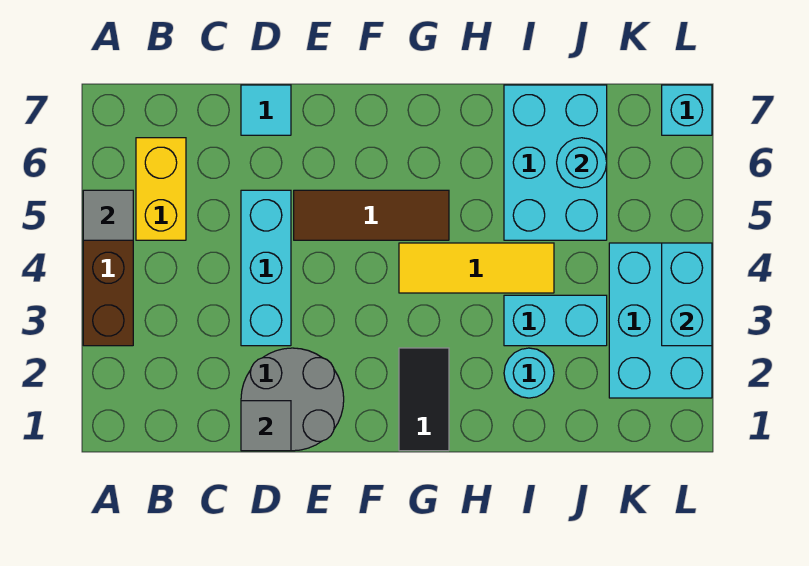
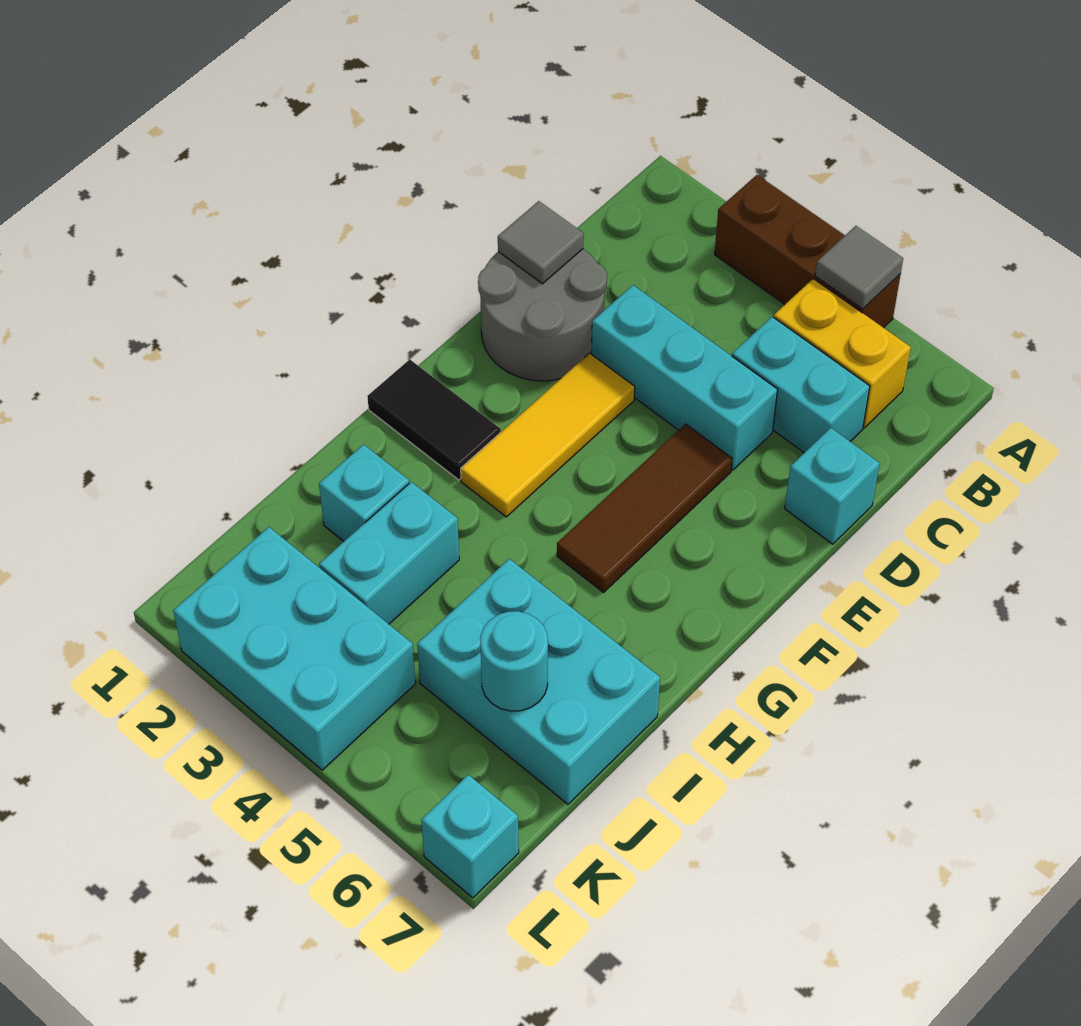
cyan 1x1 tile [241,85,291,135] -> cyan 1x1 brick [785,428,880,544]
yellow 1x3 tile [399,243,554,293] -> yellow 1x3 tile moved to [461,353,635,517]
cyan 1x1 round brick [504,348,554,398] -> cyan 1x1 brick [319,444,409,541]
cyan 1x2 brick [662,243,712,346] -> cyan 1x2 brick moved to [732,317,870,453]

